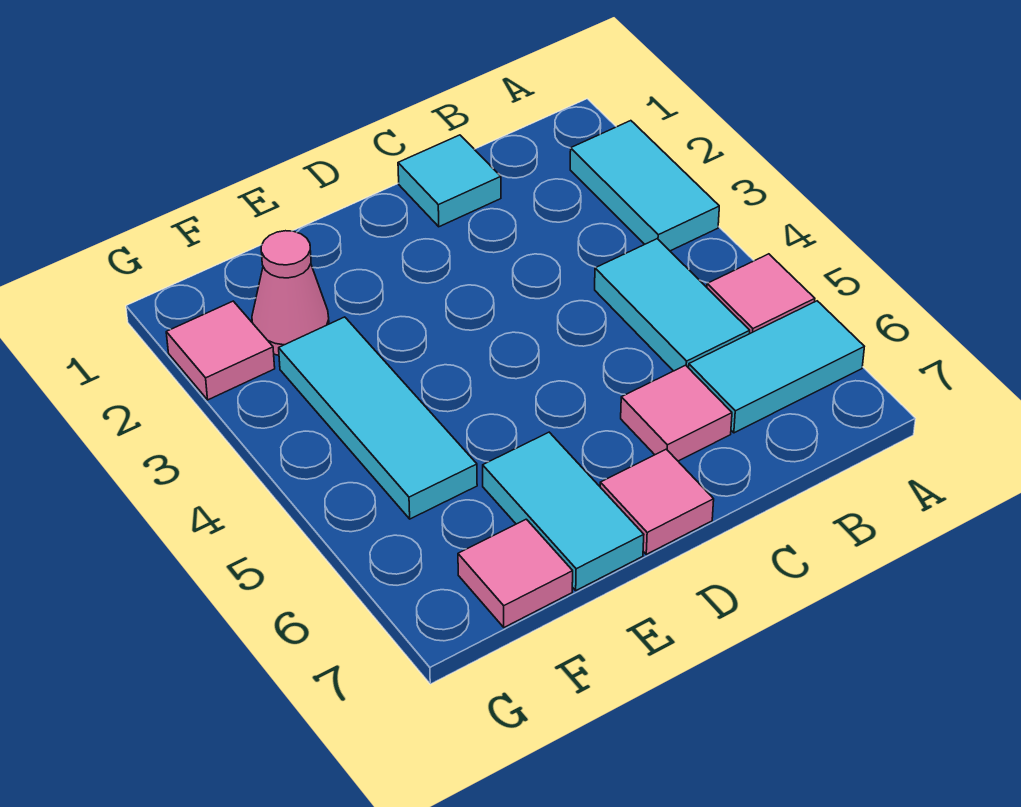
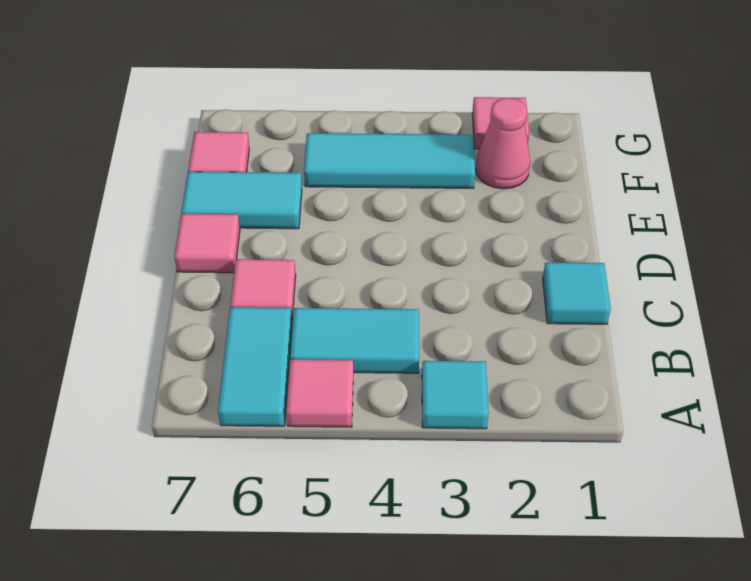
cyan 1x2 tile [570,121,719,251] -> cyan 1x1 tile [422,361,489,429]

